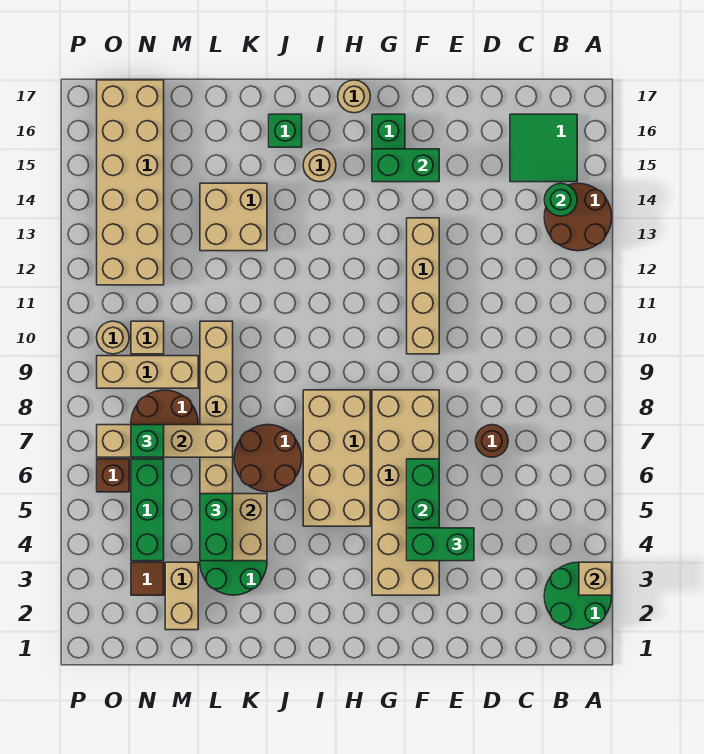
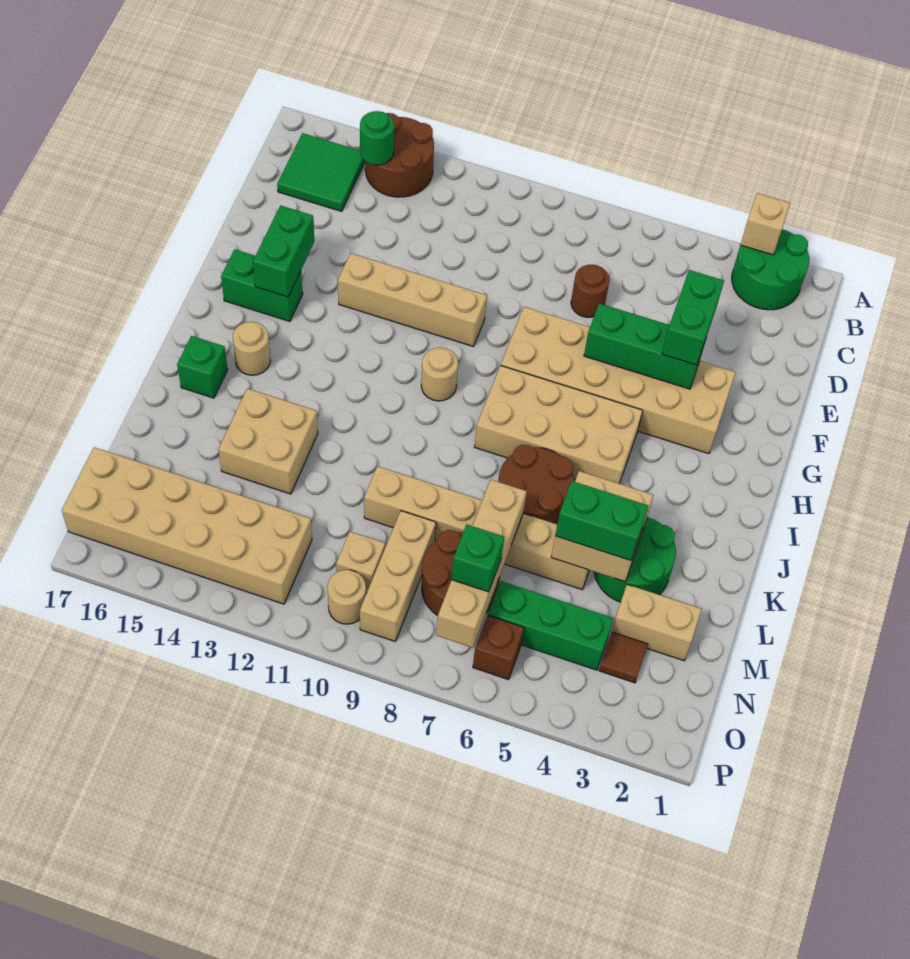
tan 1x1 round brick [338,80,370,113] -> tan 1x1 round brick moved to [421,347,458,401]

